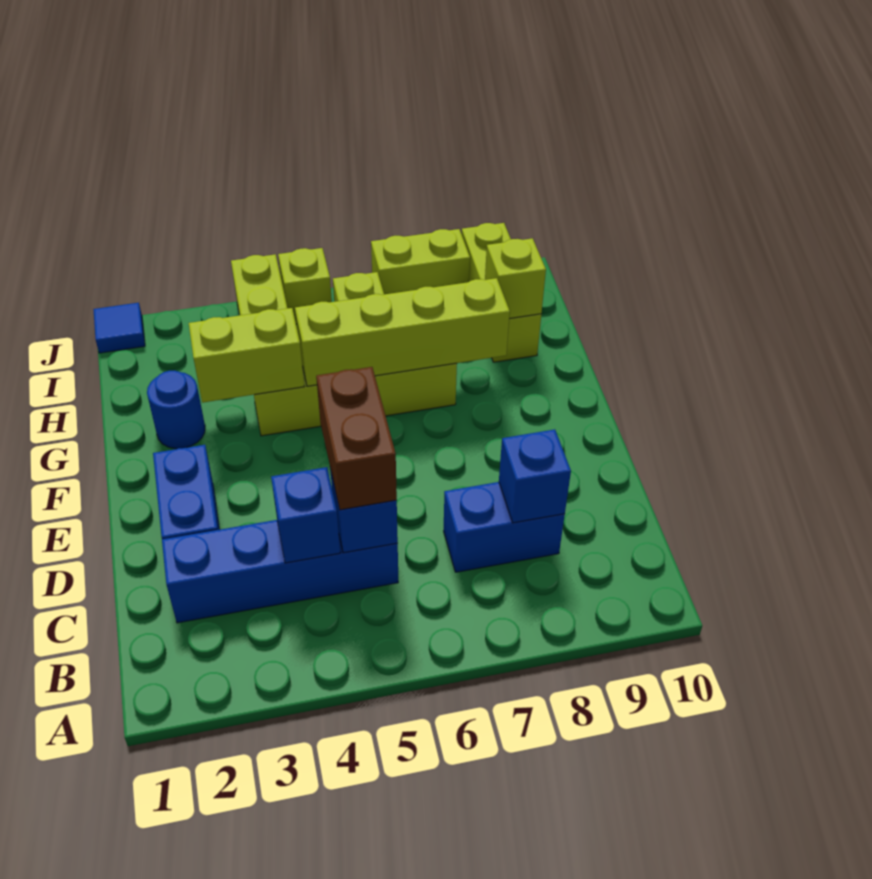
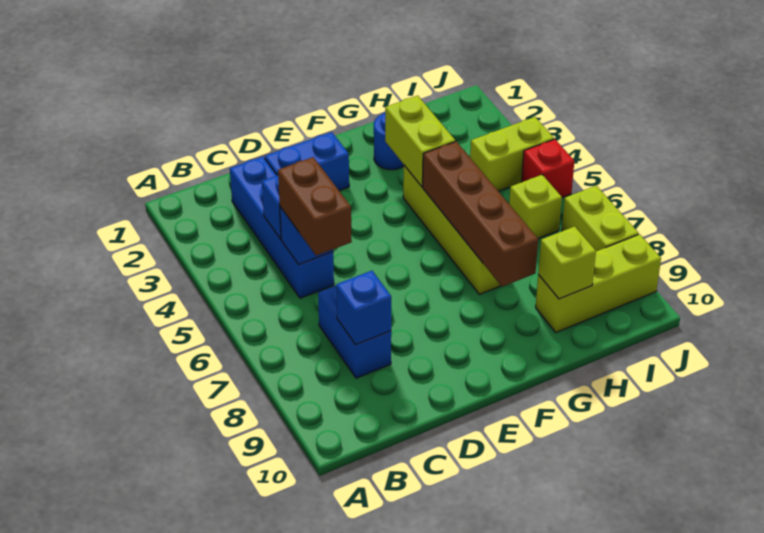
brown 1x2 brick [316,367,397,510] -> brown 1x2 brick turned to [278,157,352,256]
lime 1x4 brick [295,278,510,386] -> brown 1x4 brick [423,141,538,287]
blue 1x1 tile [93,303,145,353] -> none
lime 1x1 brick [278,248,332,324] -> red 1x1 brick [522,139,574,198]

